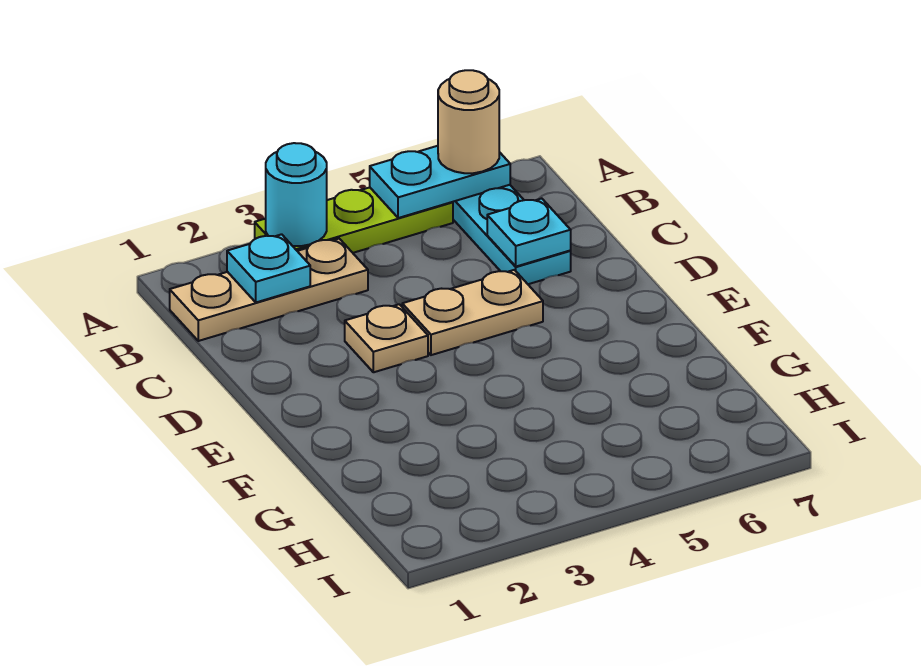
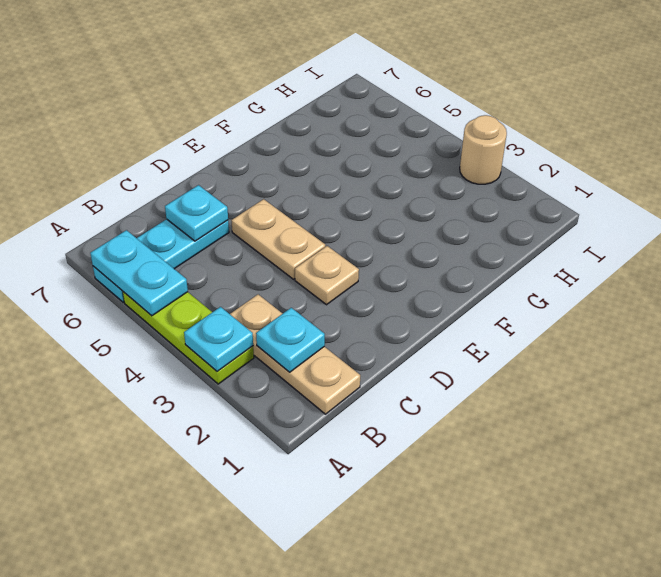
cyan 1x1 round brick [266,143,327,246] -> cyan 1x1 plate [184,307,253,371]
tan 1x1 round brick [438,70,499,173] -> tan 1x1 round brick moved to [460,115,507,184]

